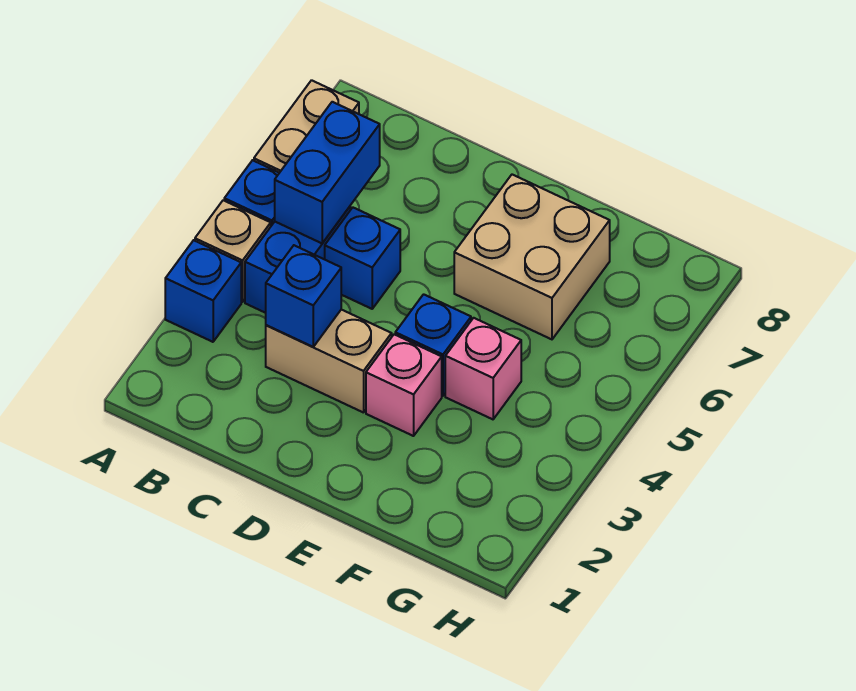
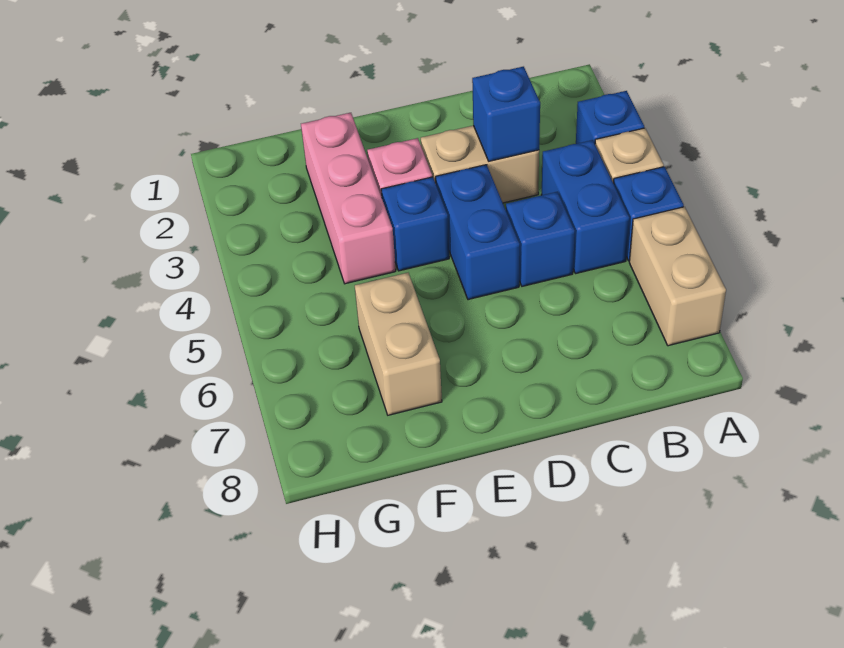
blue 1x2 brick [275,102,380,243] -> blue 1x2 brick moved to [436,165,520,300]
tan 2x2 brick [454,175,610,339] -> tan 1x2 brick [355,273,442,415]
pink 1x1 brick [445,318,521,419] -> pink 1x3 brick [301,113,396,284]

